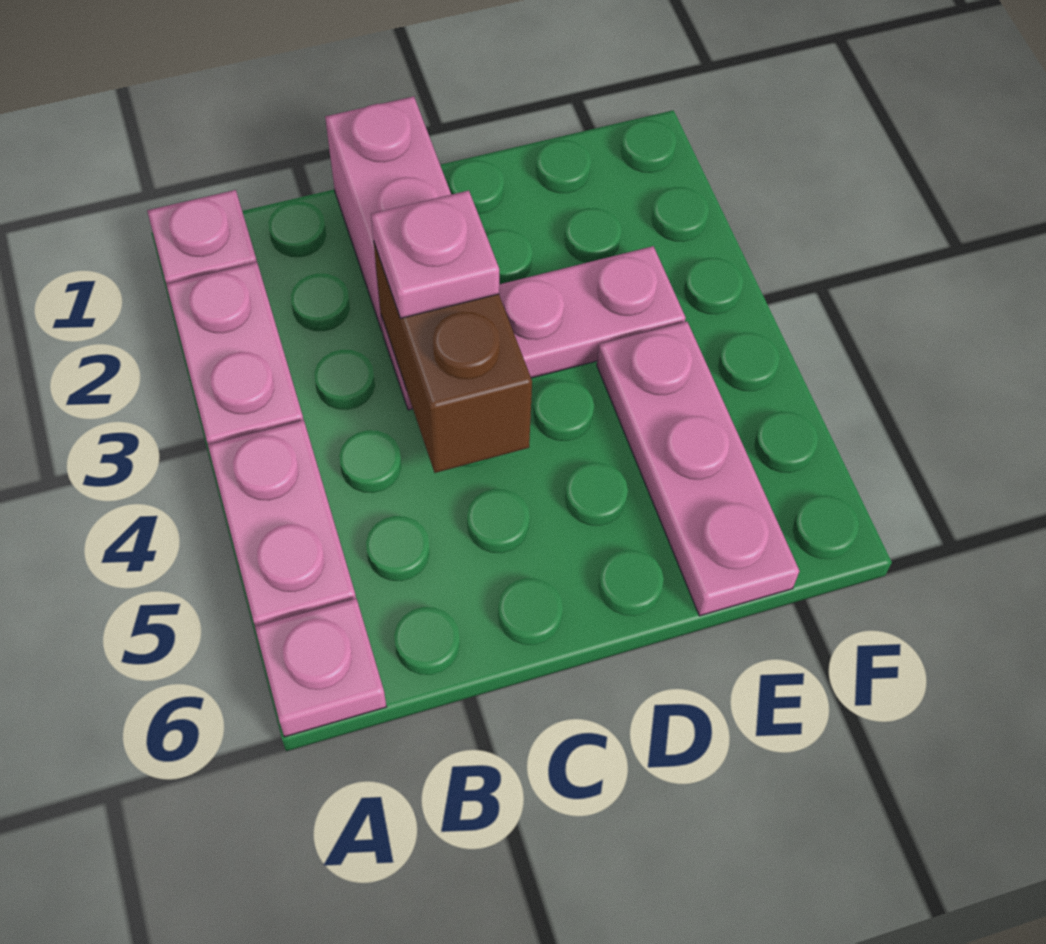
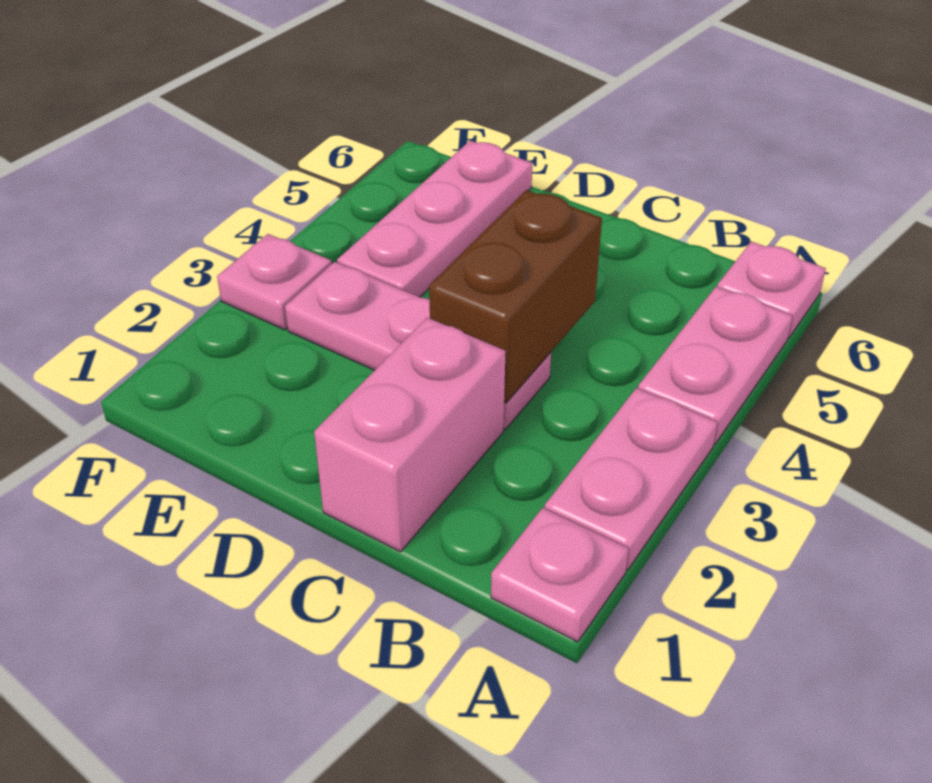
pink 1x1 plate [371,191,499,318] -> pink 1x1 plate moved to [217,234,332,330]

